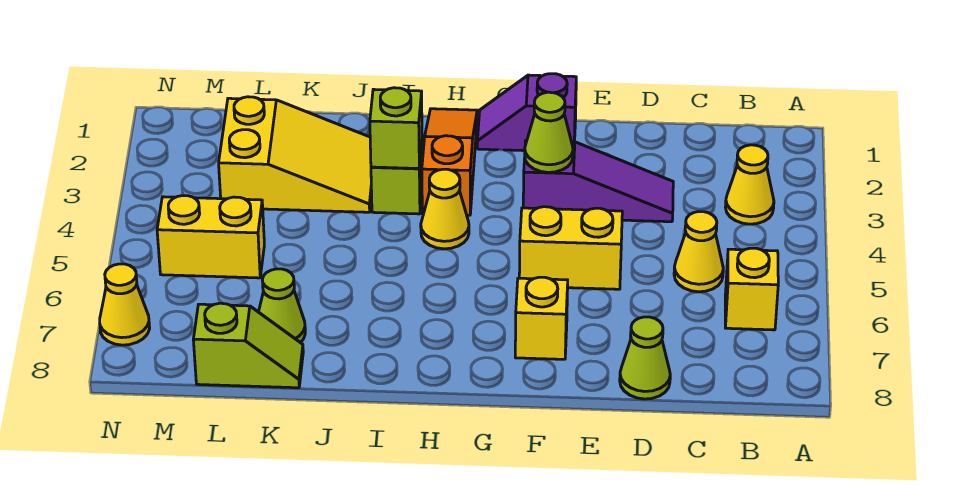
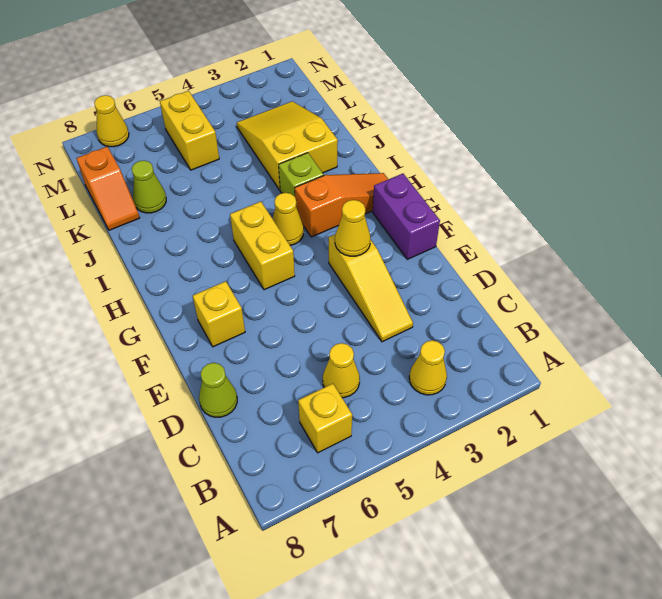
purple 1x3 slope [523,140,673,222] -> yellow 1x3 slope [329,234,413,342]
yellow 1x2 brick [519,207,622,289] -> yellow 1x2 brick moved to [230,202,295,290]
purple 1x2 slope [477,74,576,151] -> purple 1x2 brick [373,174,440,259]
lime 1x1 cone [525,92,573,172] -> yellow 1x1 cone [335,200,371,256]
lime 1x1 brick [370,88,422,169] -> none
yellow 2x3 slope [219,97,372,212] -> yellow 2x3 slope turned to [237,101,338,190]
lime 1x2 slope [193,303,303,388] -> orange 1x2 slope [76,146,140,230]

